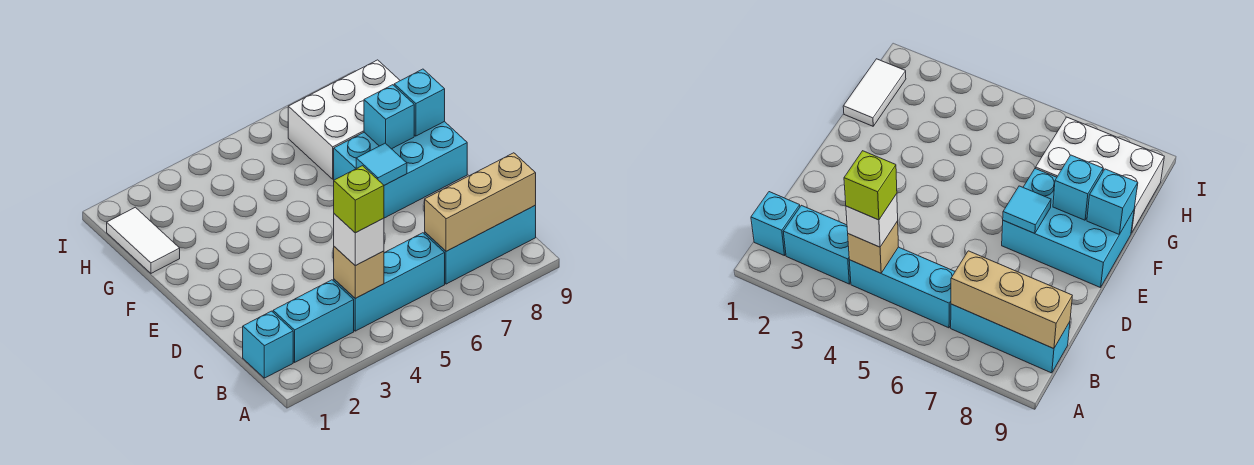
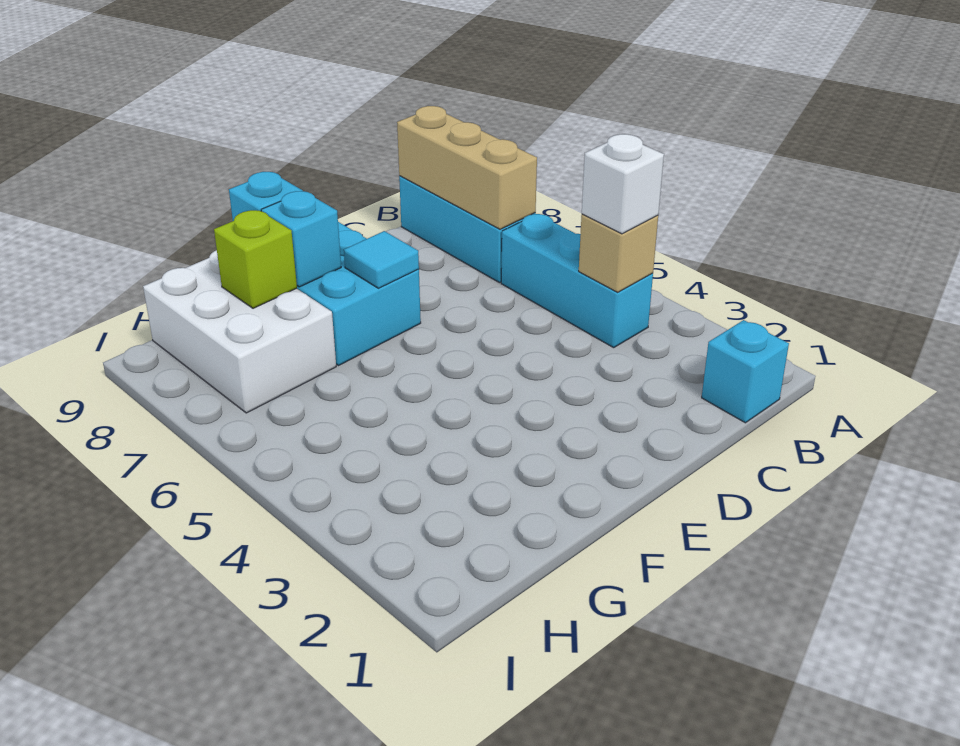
cyan 1x2 brick [273,280,354,362] -> none
lime 1x1 brick [334,166,384,233] -> lime 1x1 brick moved to [214,210,297,308]
white 1x2 tile [107,207,180,273] -> none

